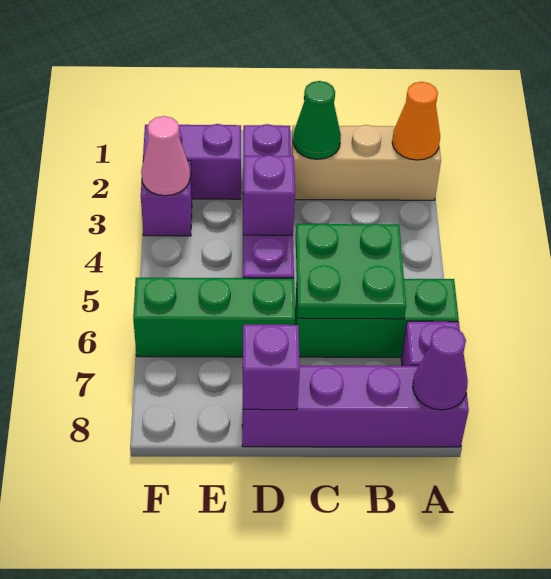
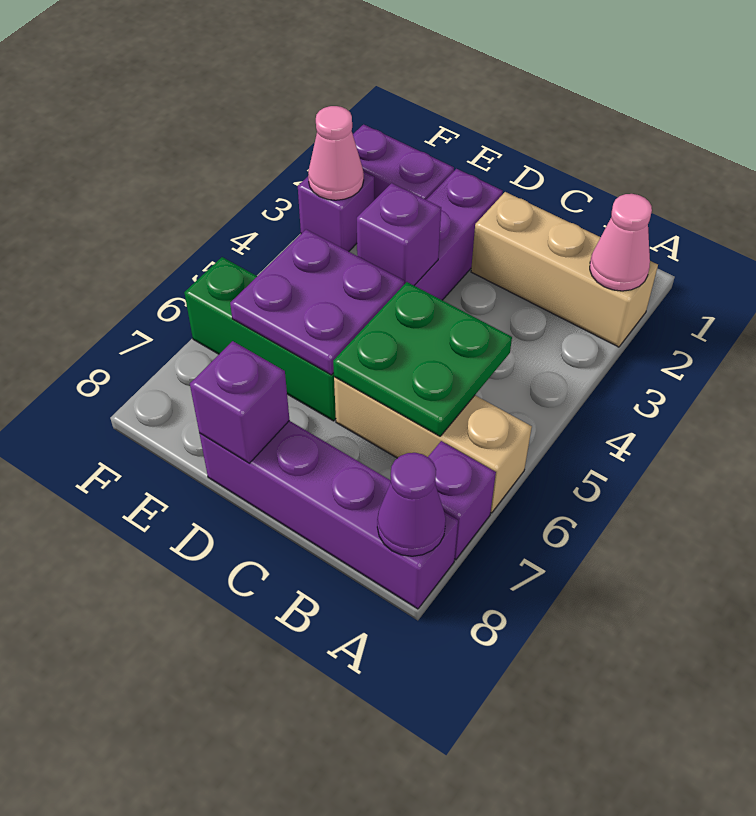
orange 1x1 cone [392,82,440,160] -> pink 1x1 cone [590,194,652,291]
green 1x3 brick [295,279,459,357] -> tan 1x3 brick [334,377,532,513]
green 1x1 cone [293,81,341,159] -> none
none -> purple 2x2 plate [230,230,404,375]

